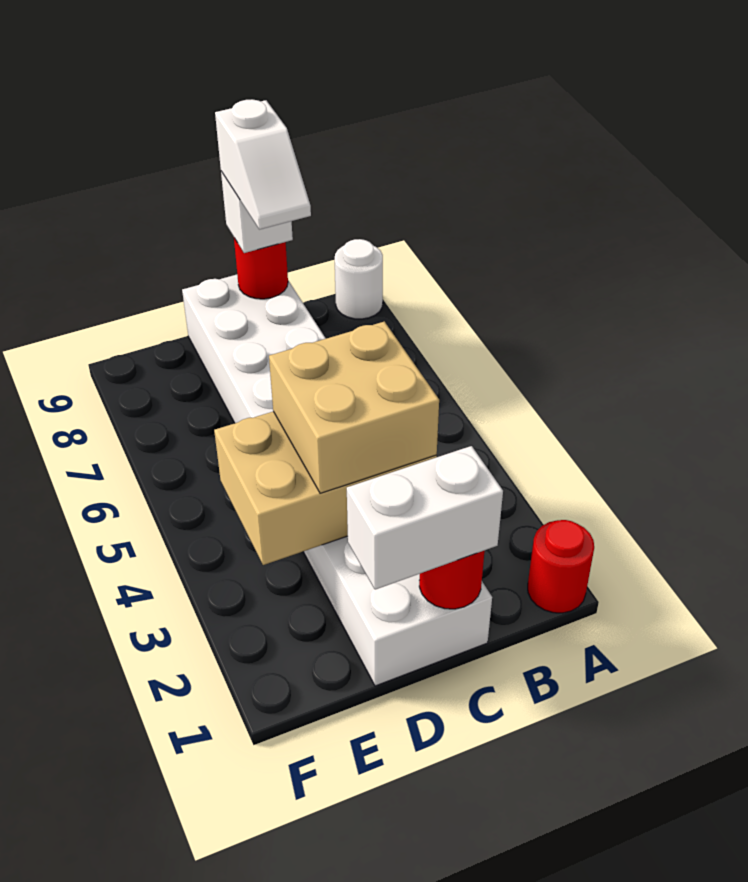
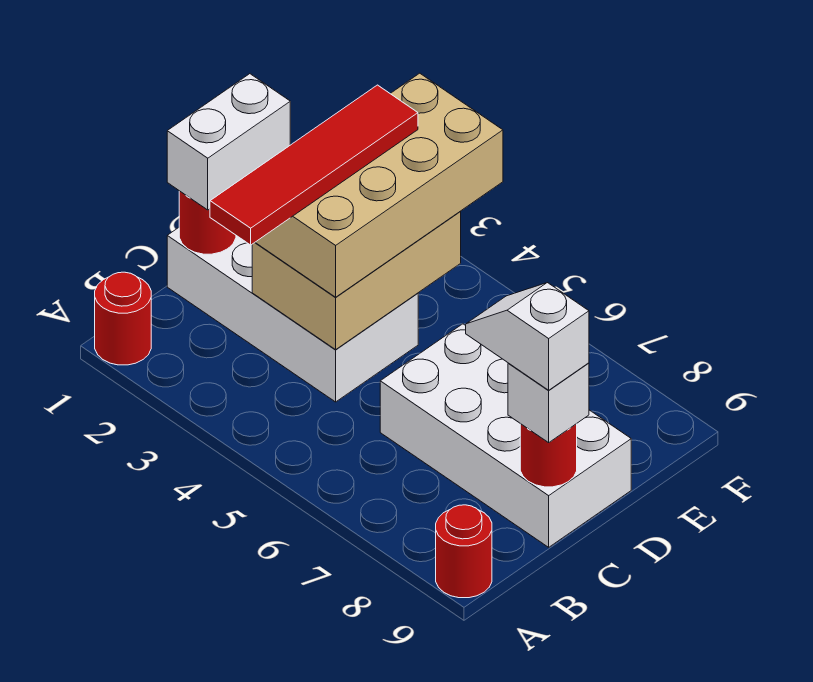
white 1x1 round brick [335,239,383,319] -> red 1x1 round brick [436,505,492,598]
none -> red 1x4 tile [210,85,418,245]
tan 2x2 brick [269,321,439,493] -> tan 2x4 brick [255,73,503,297]

